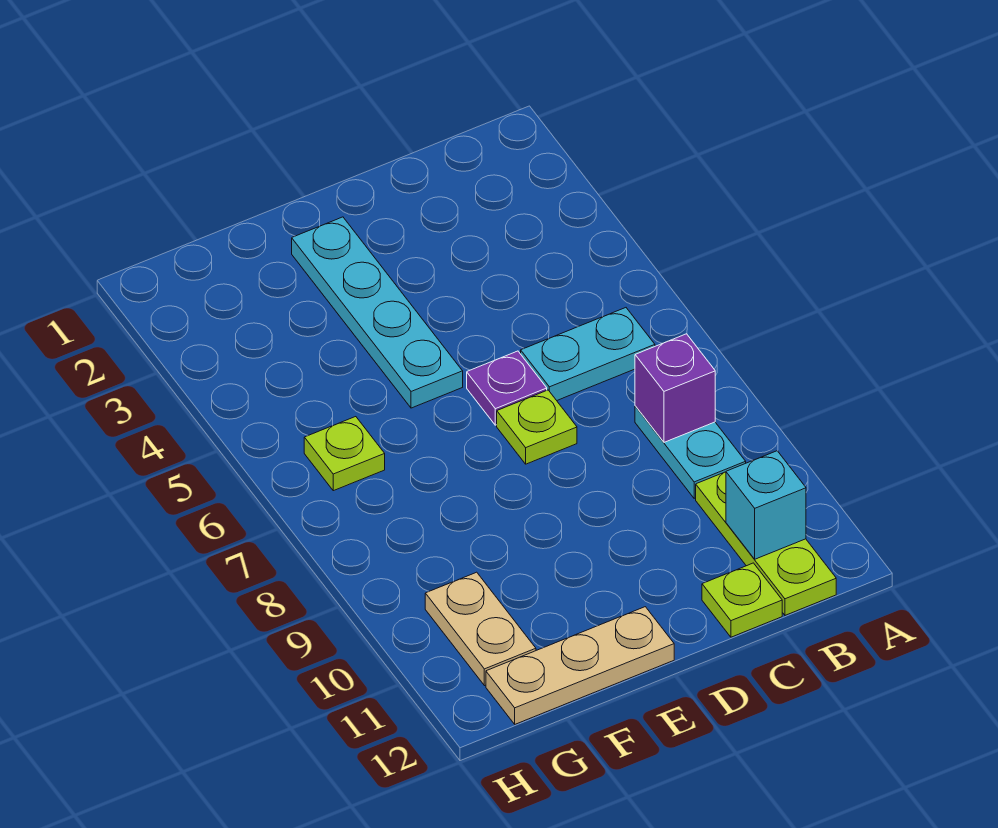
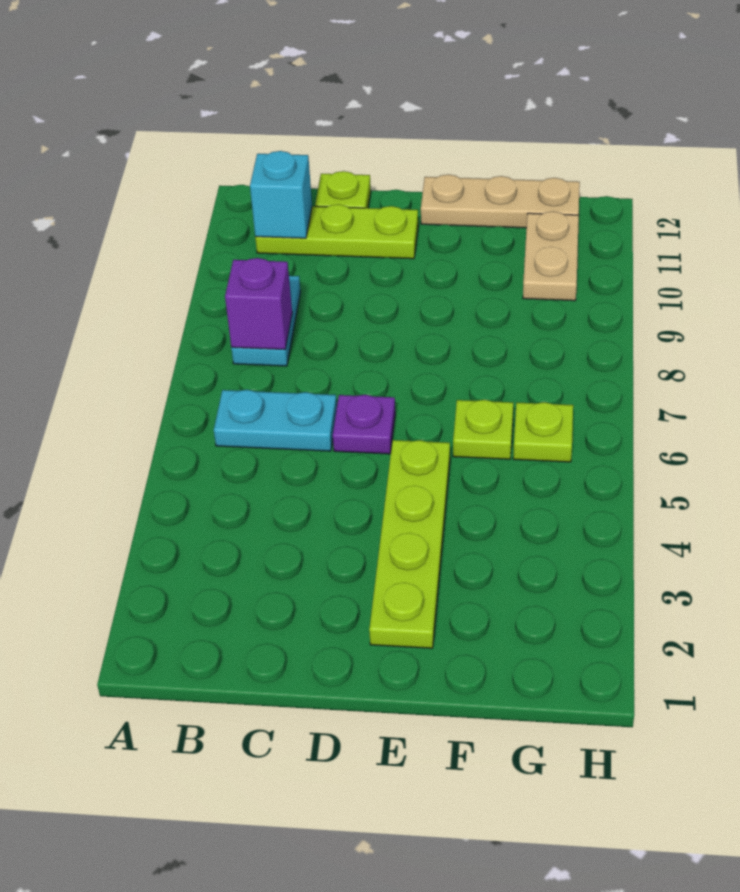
lime 1x3 plate [696,472,836,615] -> lime 1x3 plate turned to [255,204,418,259]
lime 1x1 plate [497,390,577,464] -> lime 1x1 plate moved to [453,400,513,459]
cyan 1x4 plate [292,217,463,408] -> lime 1x4 plate [369,440,450,648]

